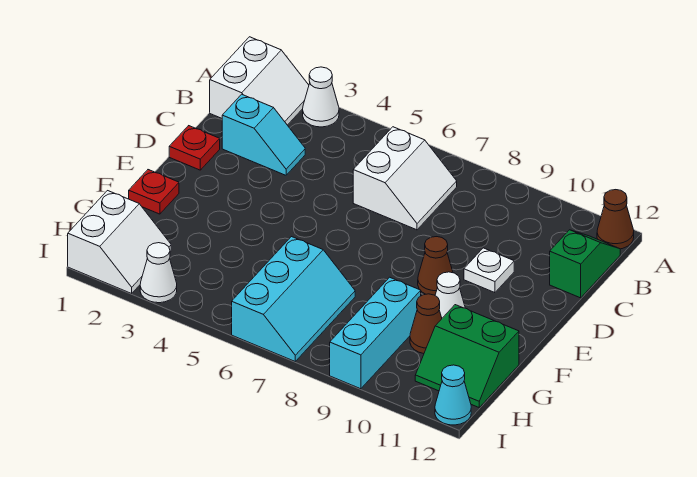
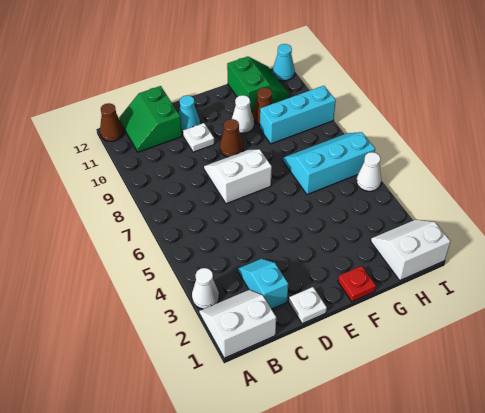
white 2x2 slope [353,127,457,230] -> white 2x2 slope moved to [204,149,272,204]
green 1x2 slope [550,230,620,298] -> green 2x2 slope [119,86,182,152]
red 1x1 plate [169,126,220,170] -> white 1x1 plate [289,287,327,324]
none -> cyan 1x1 cone [179,95,200,132]
white 1x1 cone [140,243,177,303] -> white 1x1 cone moved to [356,152,381,191]

